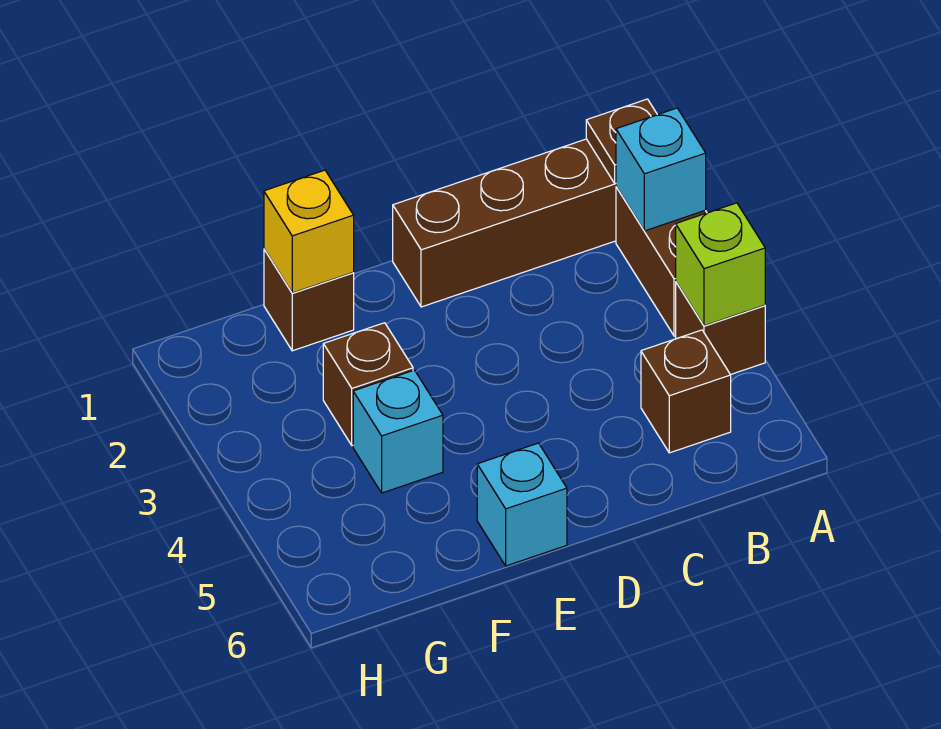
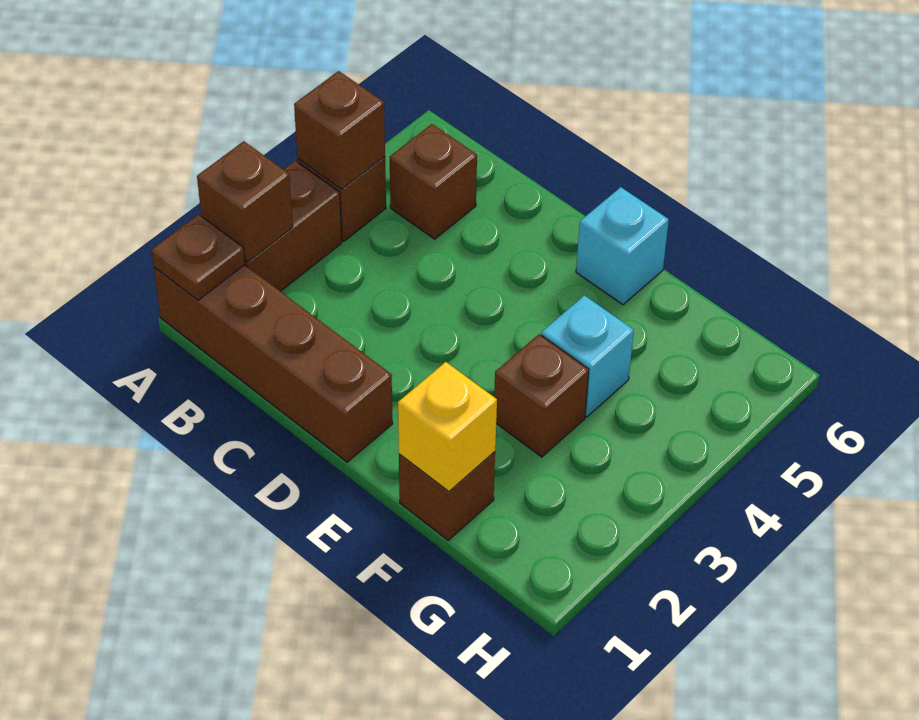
cyan 1x1 brick [616,108,706,231] -> brown 1x1 brick [197,141,293,262]
lime 1x1 brick [676,203,765,326] -> brown 1x1 brick [294,71,385,189]

